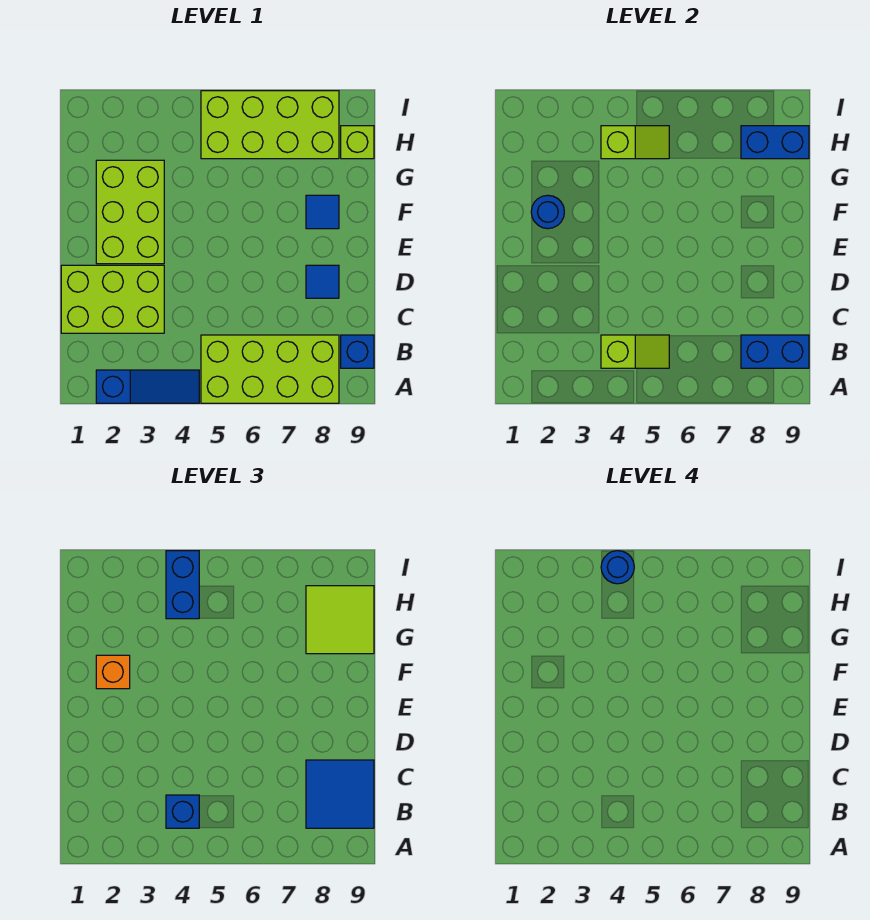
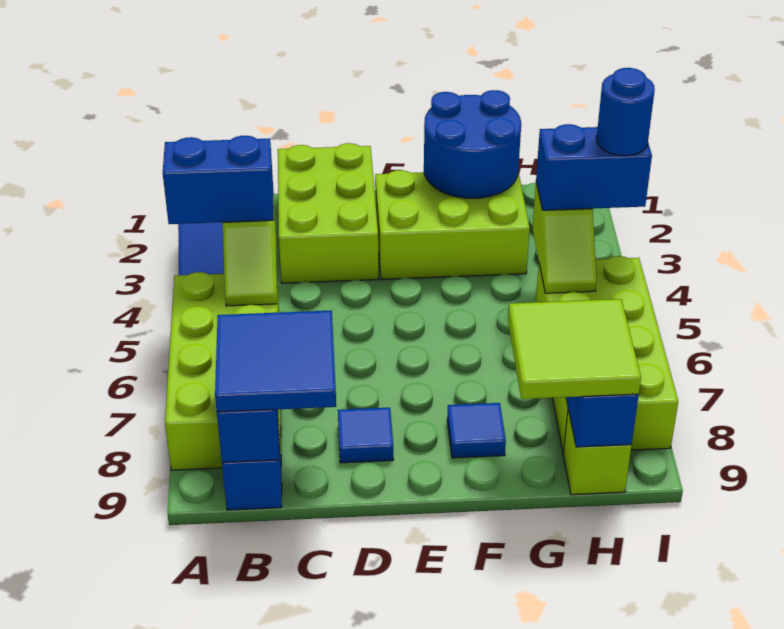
blue 1x1 brick [166,795,199,828] -> blue 1x2 brick [163,136,274,224]
blue 1x1 round brick [531,195,564,229] -> blue 2x2 round brick [424,90,521,198]
orange 1x1 brick [96,655,130,689] -> none

